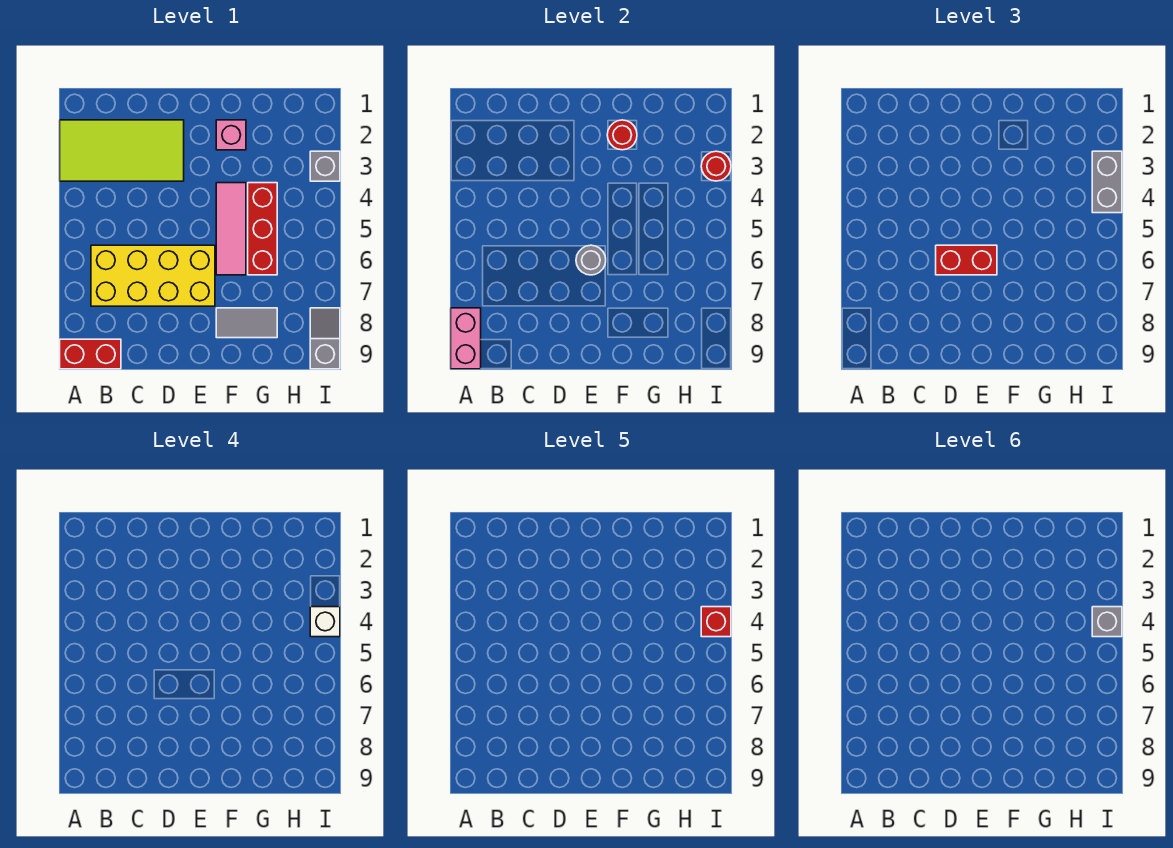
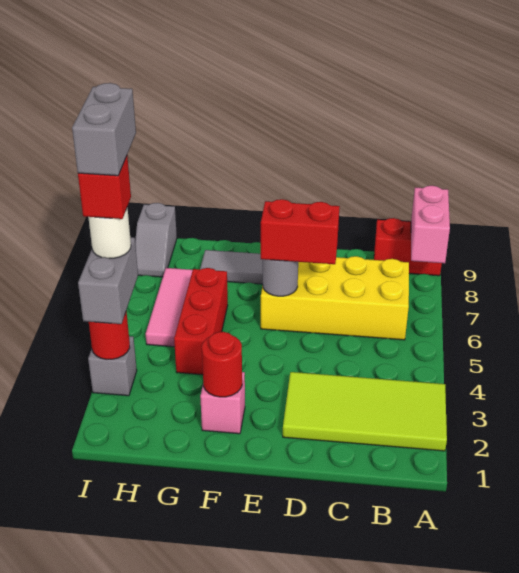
pink 1x3 tile [216,183,246,275] -> pink 1x3 tile moved to [146,268,193,347]
white 1x1 brick [310,607,340,637] -> white 1x1 round brick [88,207,131,259]
grey 1x1 brick [1092,607,1122,637] -> grey 1x2 brick [72,83,136,176]

